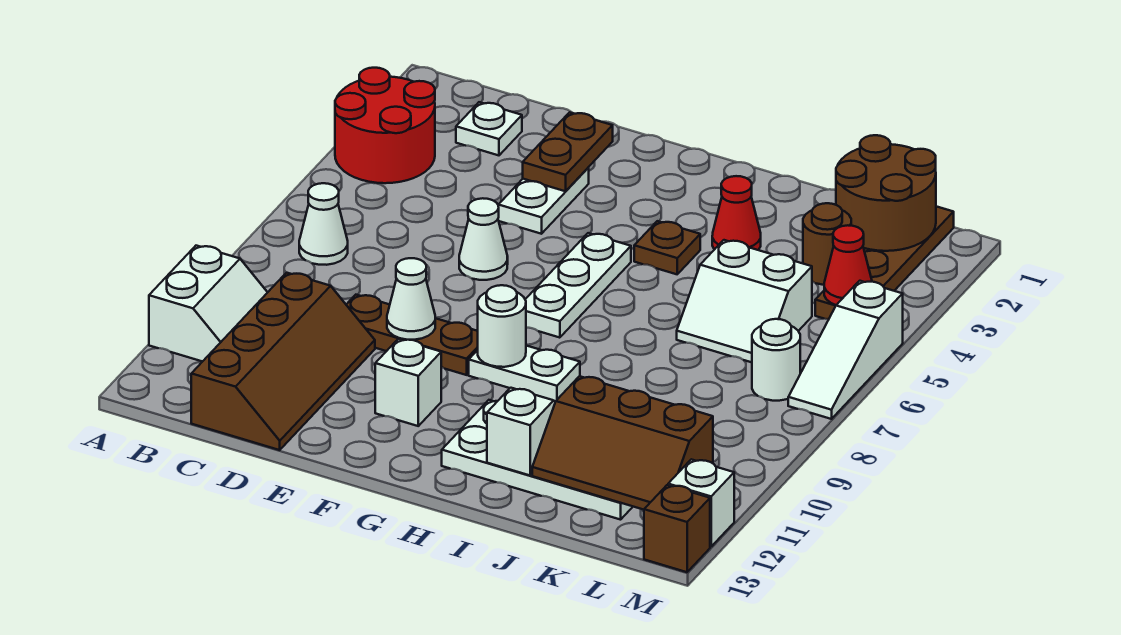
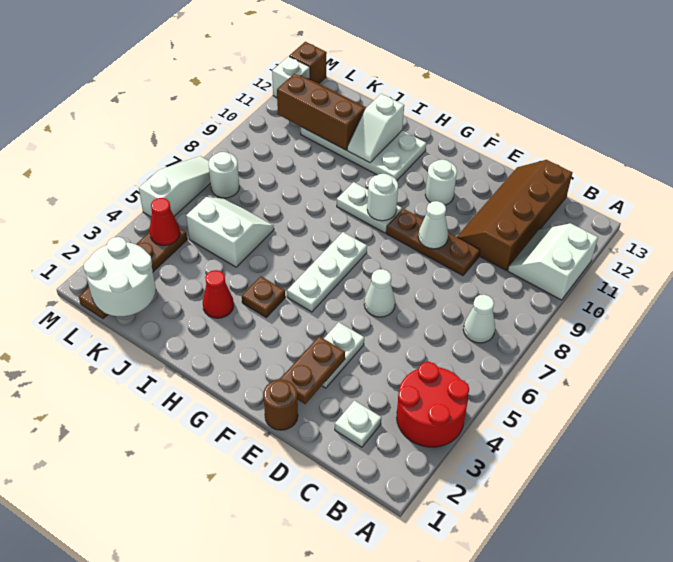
white 1x1 brick [375,339,441,426] -> white 1x1 round brick [425,160,457,205]
brown 2x2 round brick [836,135,936,251] -> white 2x2 round brick [84,237,156,316]
brown 1x1 round brick [803,203,851,285] -> brown 1x1 round brick moved to [263,379,298,430]

